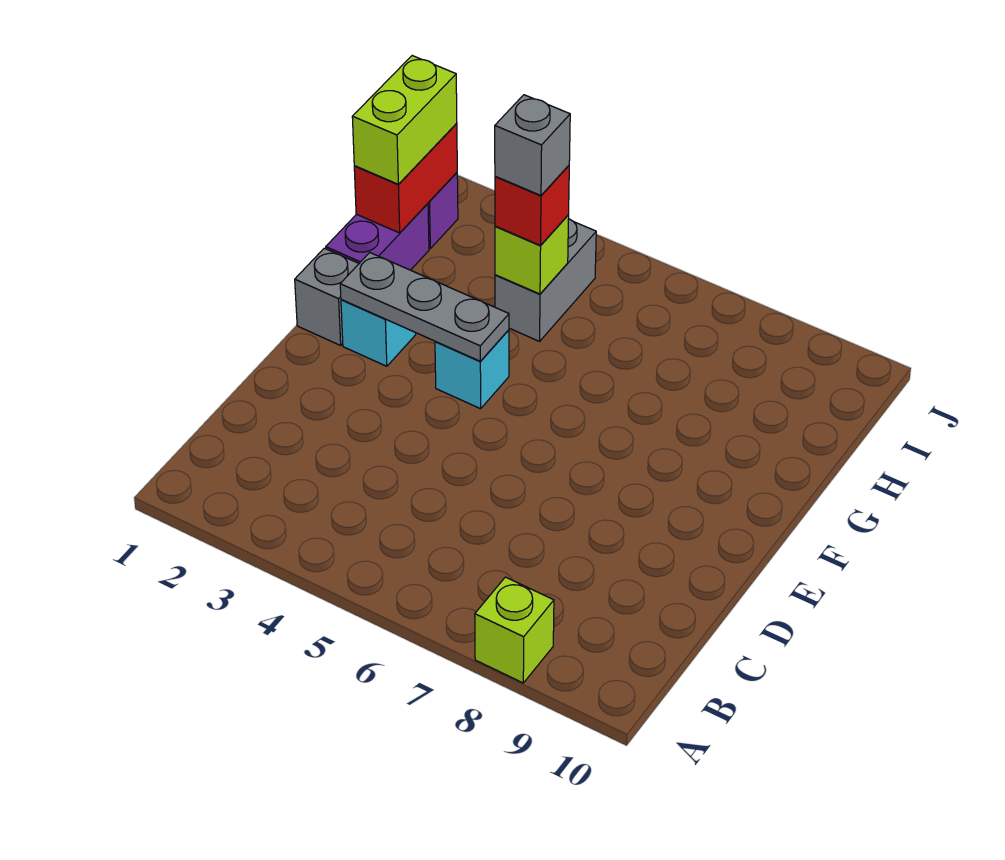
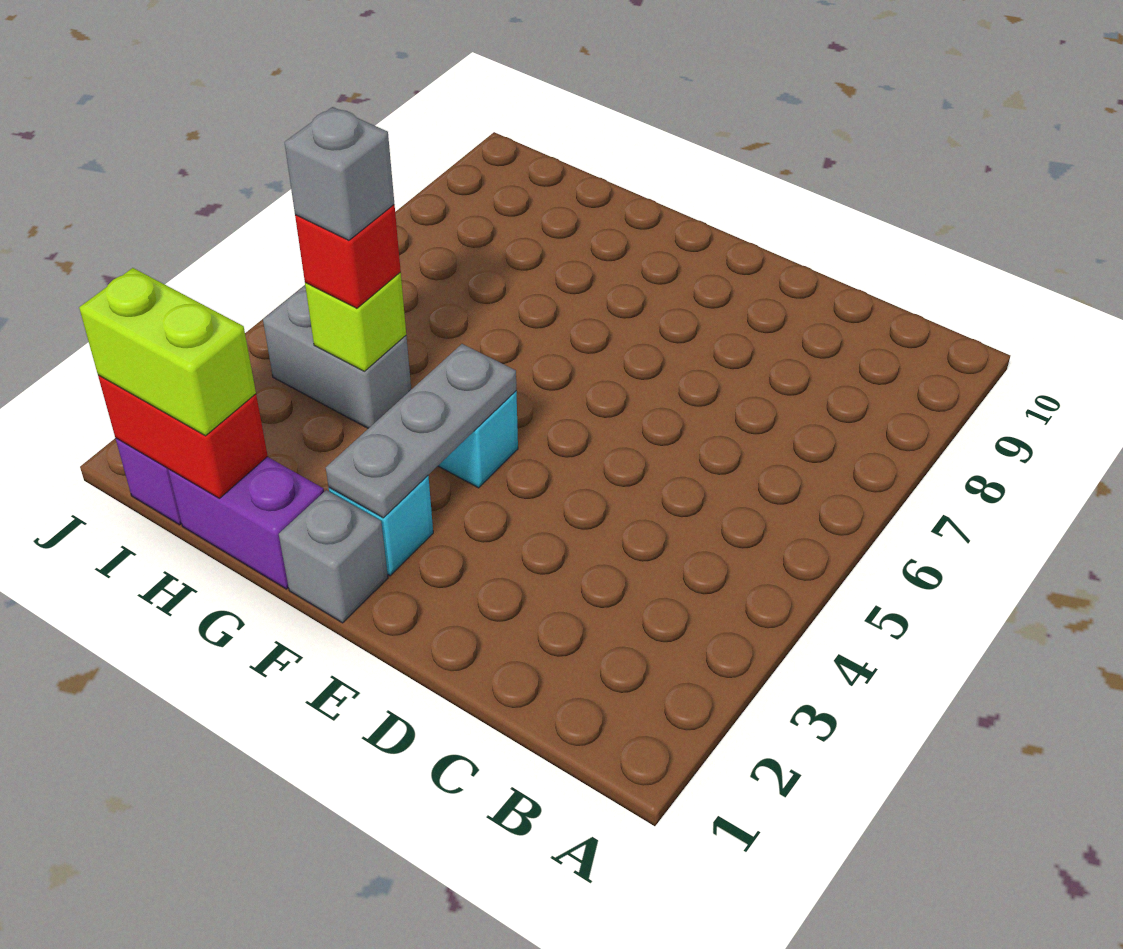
lime 1x1 brick [475,577,554,683] -> none

